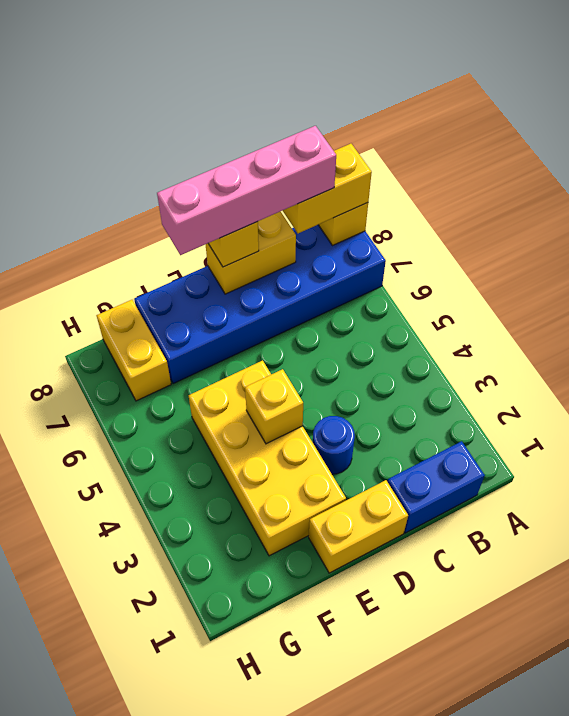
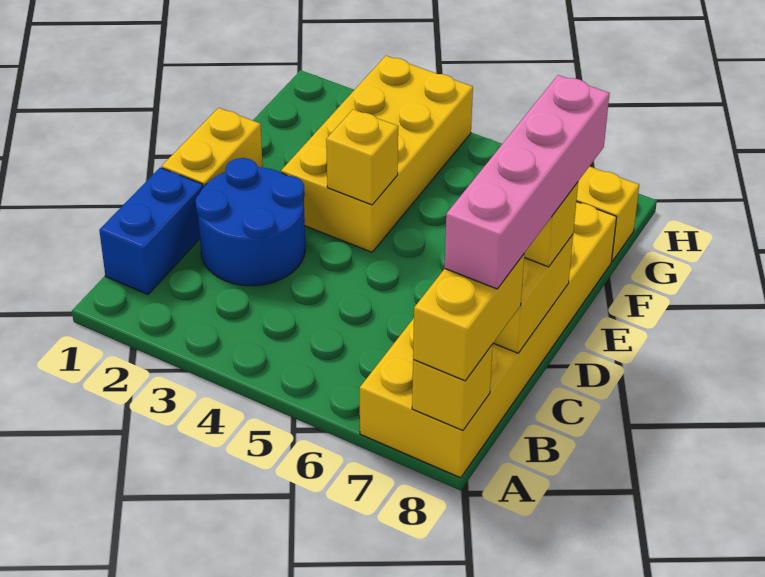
blue 2x6 brick [134,225,386,384] -> yellow 2x6 brick [360,202,617,478]
blue 1x1 round brick [313,416,355,474] -> blue 2x2 round brick [196,158,305,286]
yellow 2x4 brick [188,360,346,556] -> yellow 2x4 brick turned to [281,56,473,252]

